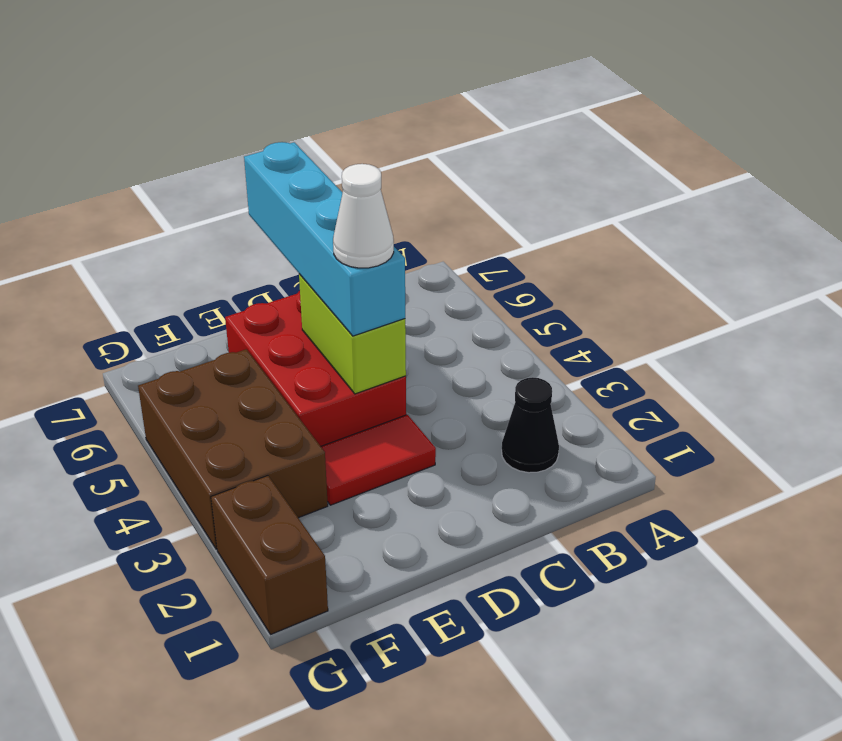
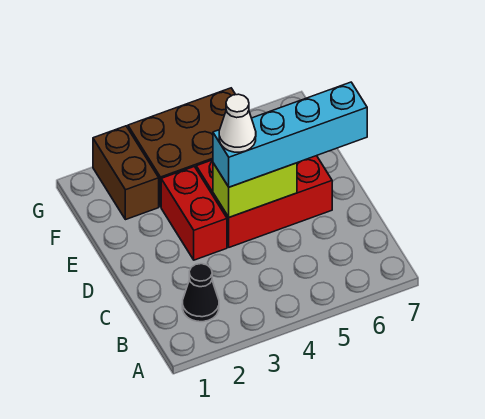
red 1x2 tile [321,415,436,505] -> red 1x2 brick [161,167,227,260]
brown 1x2 brick [211,476,328,634] -> brown 1x2 brick turned to [93,126,159,220]

